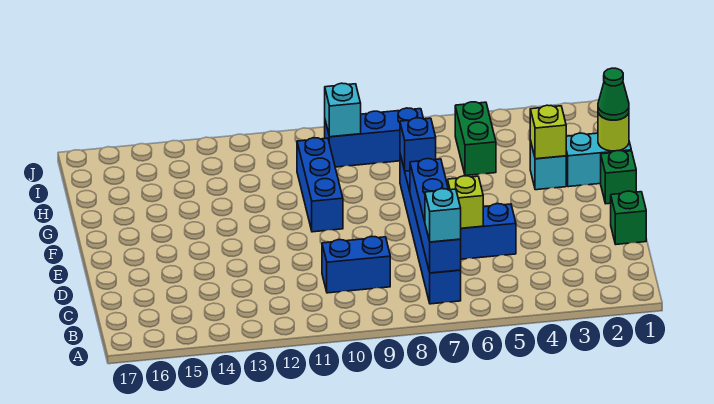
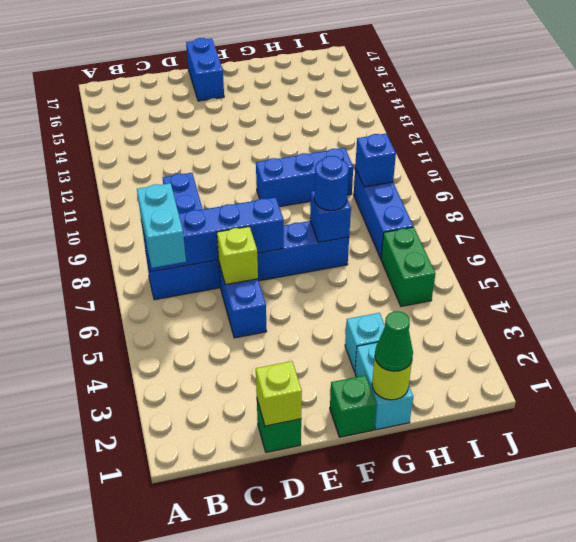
cyan 1x1 brick [425,189,461,242] -> cyan 1x2 brick [137,183,186,268]
none -> blue 1x2 brick [186,38,224,101]
lime 1x1 brick [530,105,566,159] -> lime 1x1 brick moved to [256,361,302,426]
none -> blue 1x1 round brick [314,156,349,211]
green 1x2 brick [455,102,496,176] -> green 1x2 brick turned to [381,227,435,306]
cyan 1x1 brick [325,83,361,137] -> blue 1x1 brick [355,134,396,187]

